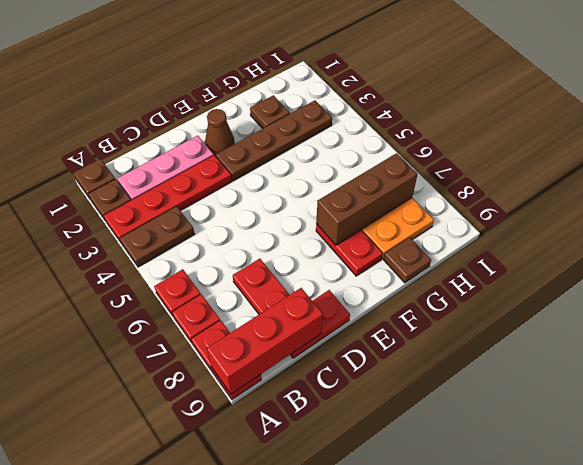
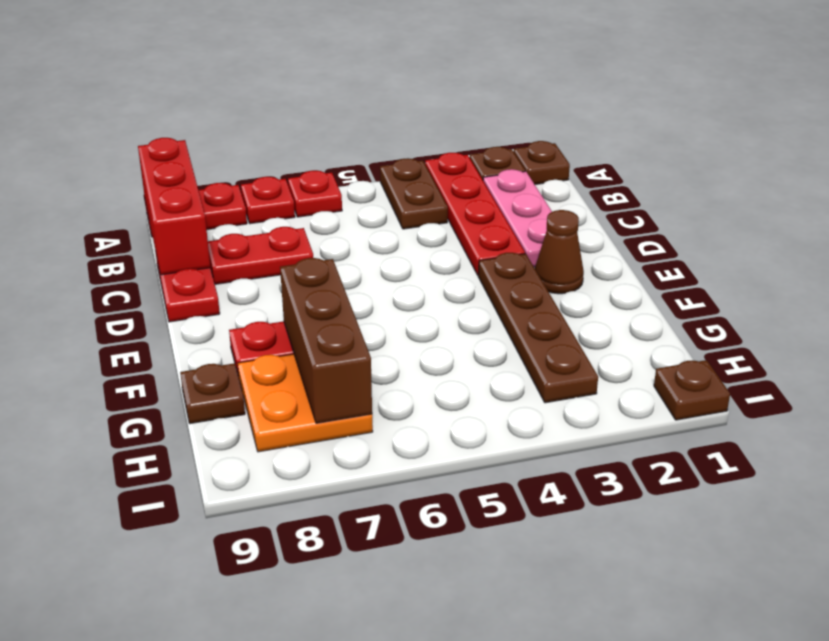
brown 1x1 plate [250,95,290,129] -> brown 1x1 plate moved to [654,360,730,420]

